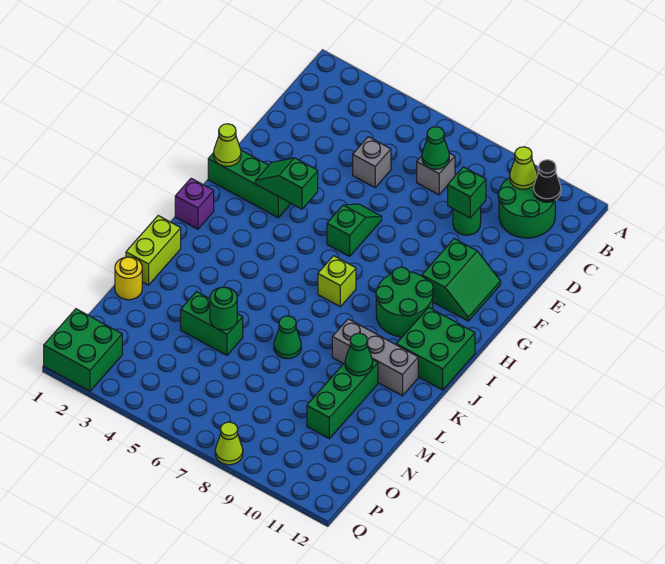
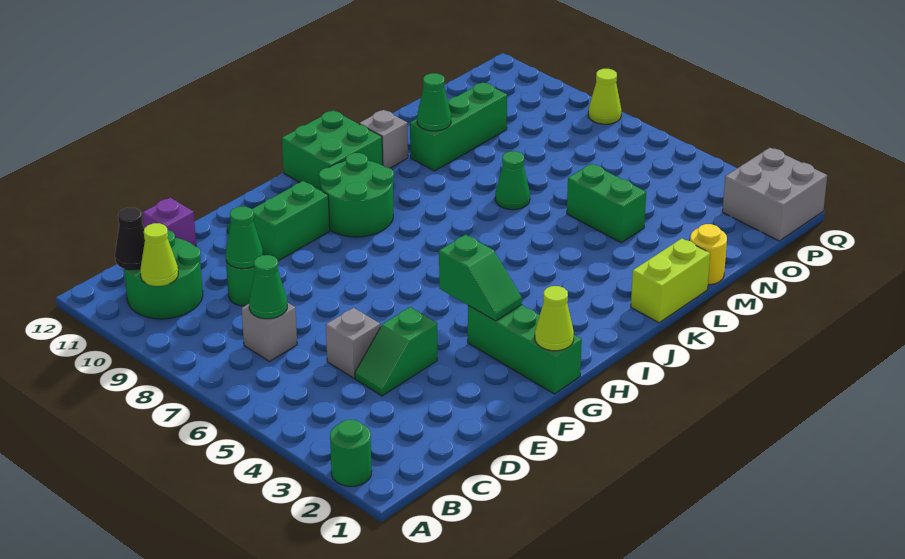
green 1x1 brick [448,167,486,218] -> green 1x1 cone [226,207,263,269]
green 1x2 slope [327,204,382,256] -> green 1x2 slope moved to [355,307,437,396]
purple 1x1 brick [175,178,214,229] -> purple 1x1 brick moved to [143,198,196,246]
lime 1x1 brick [318,256,356,307] -> none
grey 1x3 brick [332,319,418,396] -> grey 1x1 brick [359,110,408,168]
green 1x1 round brick [210,287,237,330] -> green 1x1 round brick moved to [330,420,371,486]
green 2x2 brick [44,309,122,391] -> grey 2x2 brick [722,148,827,241]

